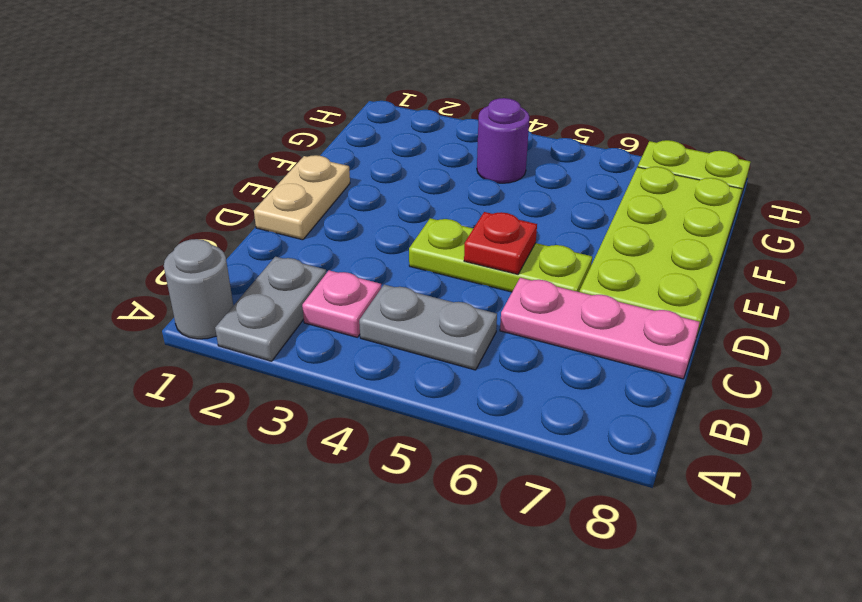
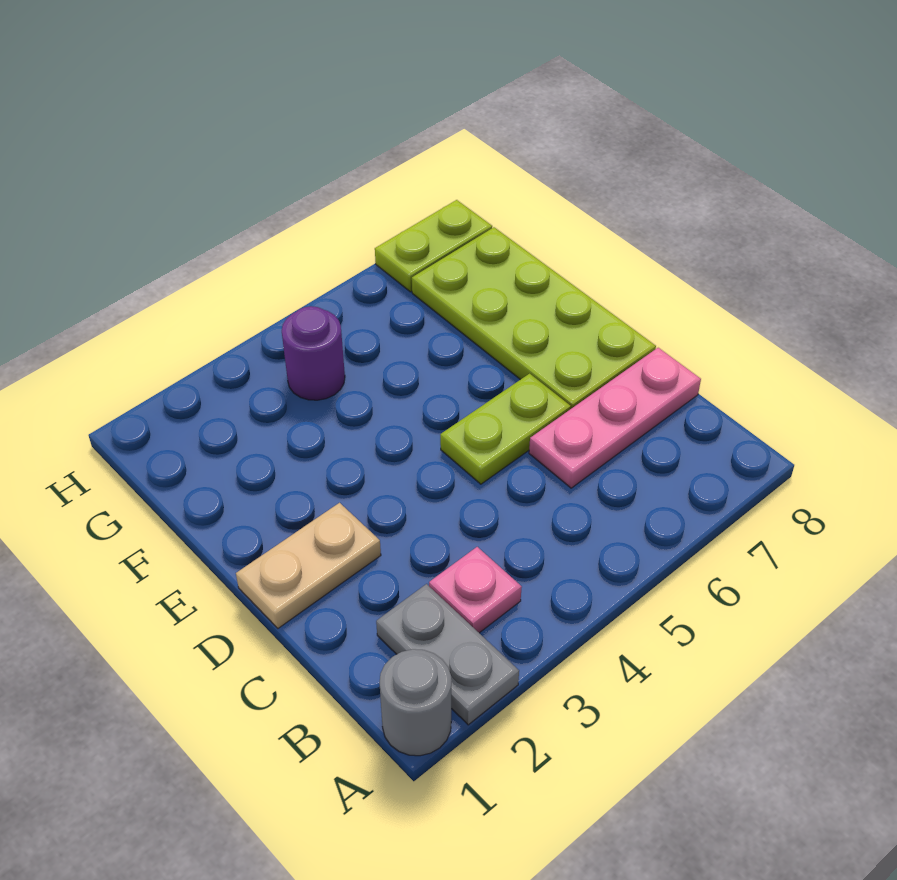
grey 1x2 plate [359,285,497,370] -> none
tan 1x2 plate [254,155,350,240] -> tan 1x2 plate turned to [236,503,381,628]
lime 1x3 plate [409,218,592,292] -> lime 1x2 plate [440,374,571,484]
red 1x1 plate [464,212,537,274] -> none

